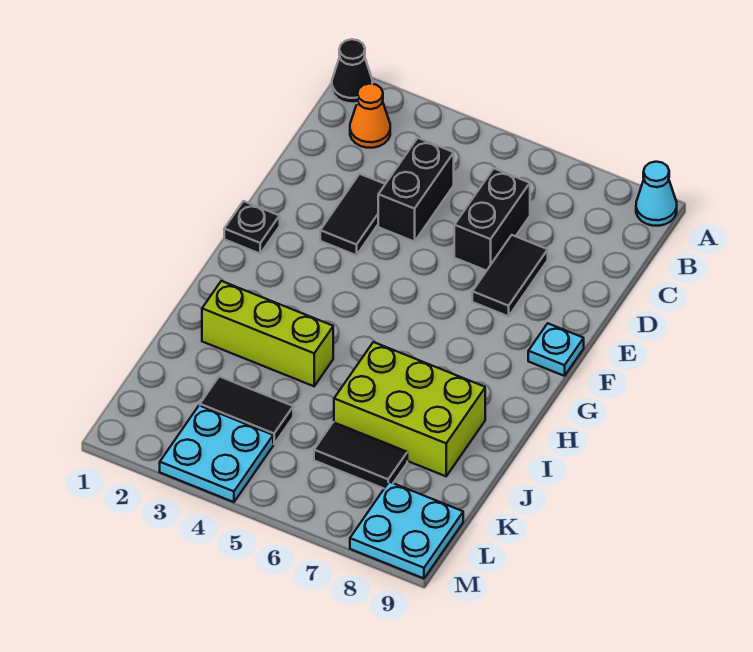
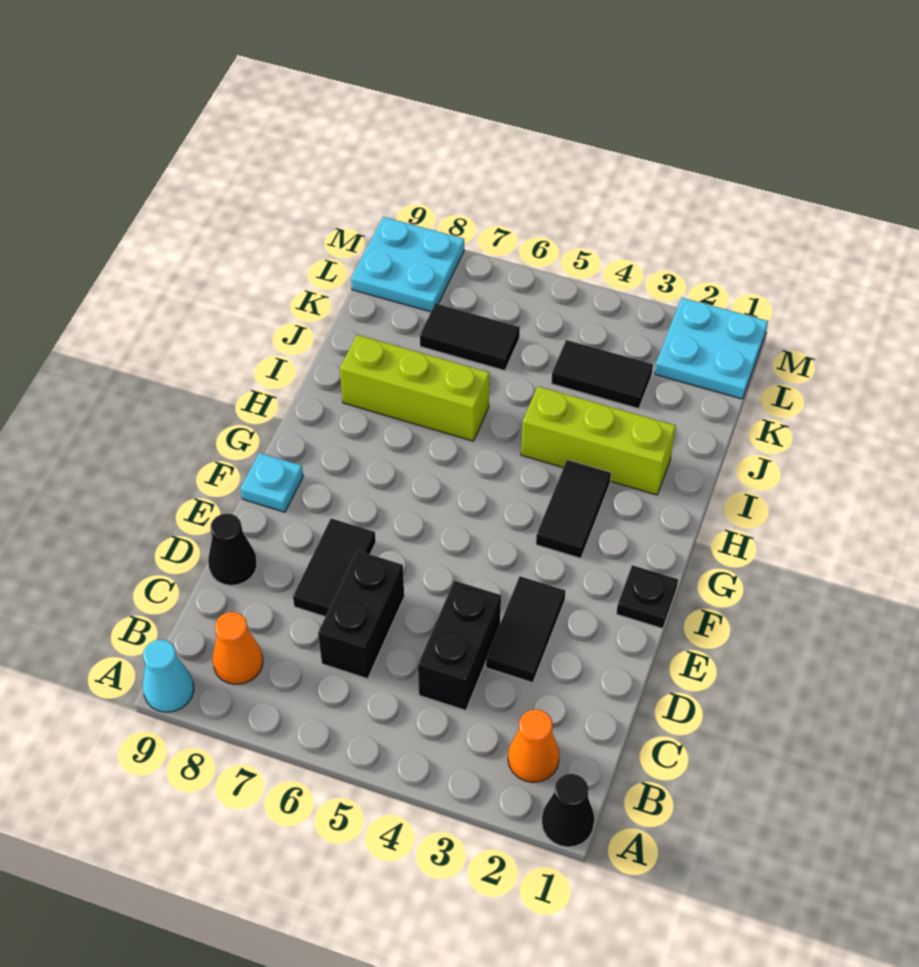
none -> orange 1x1 cone [213,612,263,684]
none -> black 1x1 cone [208,514,257,585]
none -> black 1x2 tile [536,460,611,558]
lime 2x3 brick [334,342,485,476] -> lime 1x3 brick [340,335,490,441]
cyan 2x2 plate [160,405,273,502] -> cyan 2x2 plate moved to [655,298,768,399]

